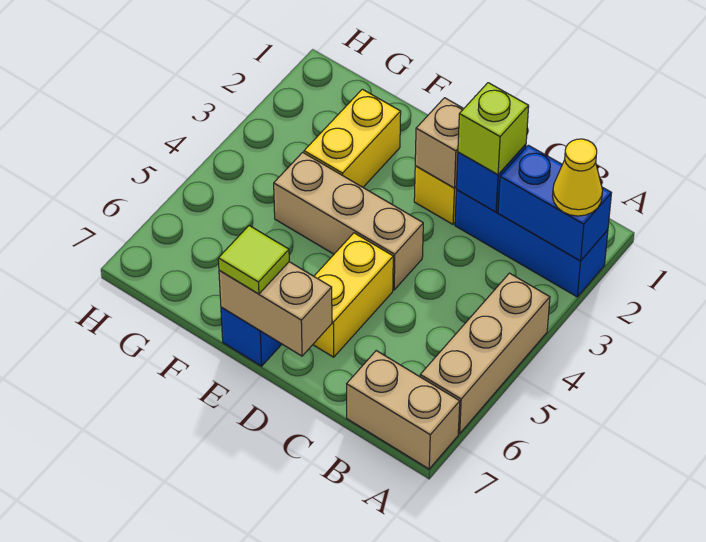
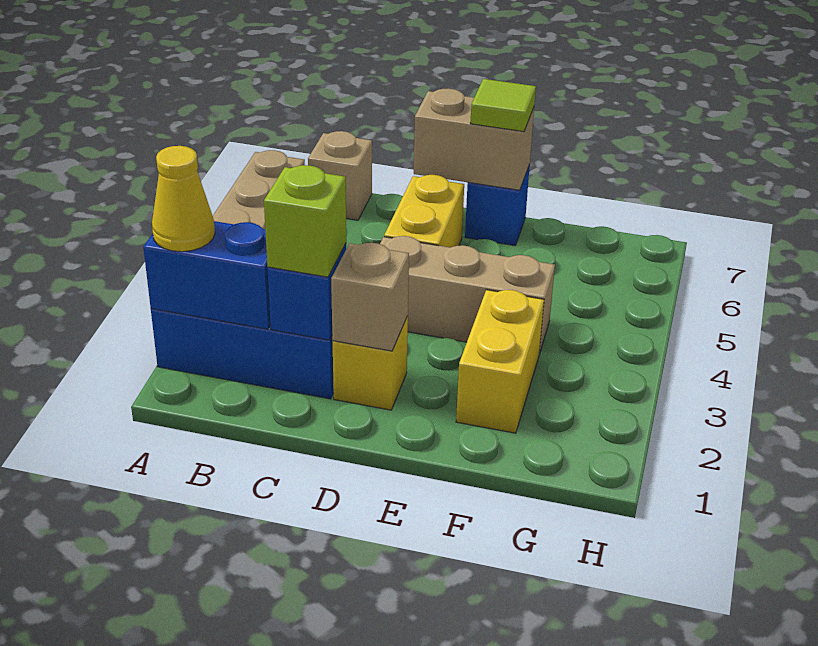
tan 1x2 brick [347,351,460,469] -> tan 1x1 brick [308,131,372,220]

